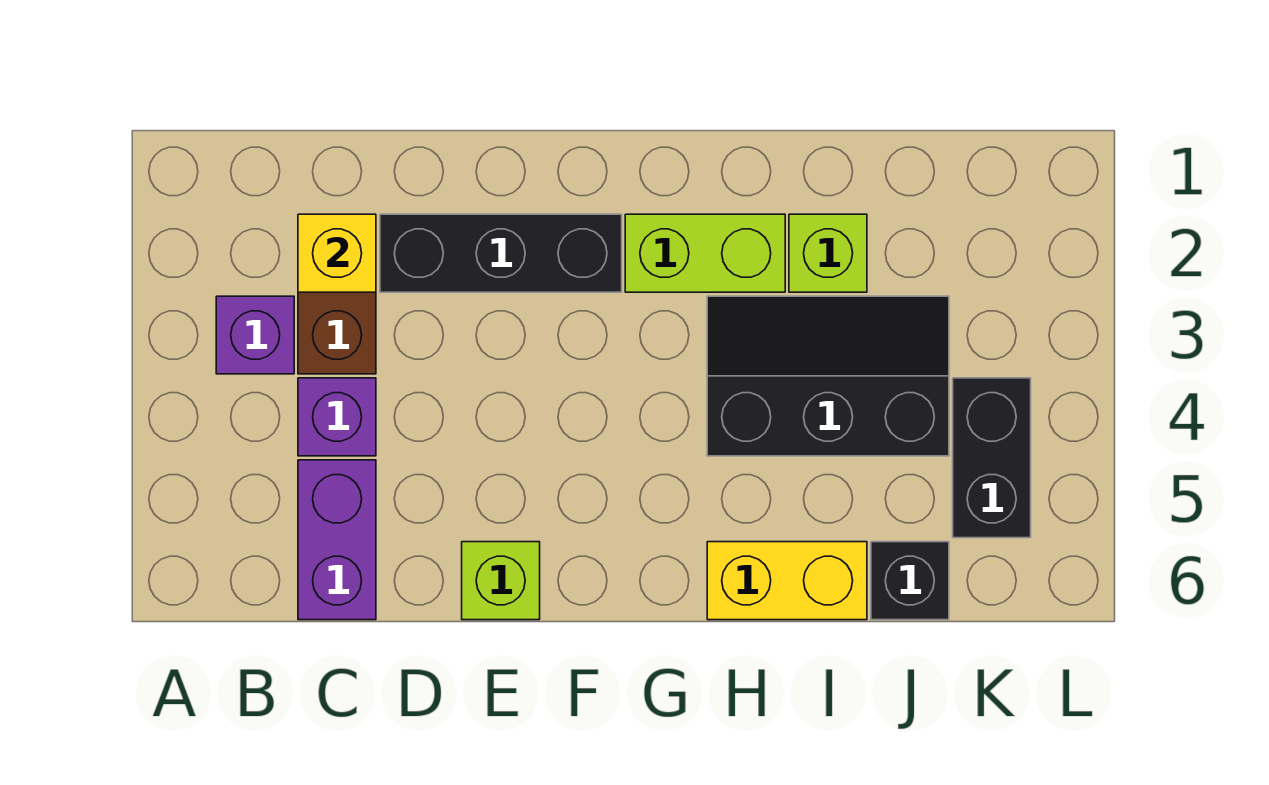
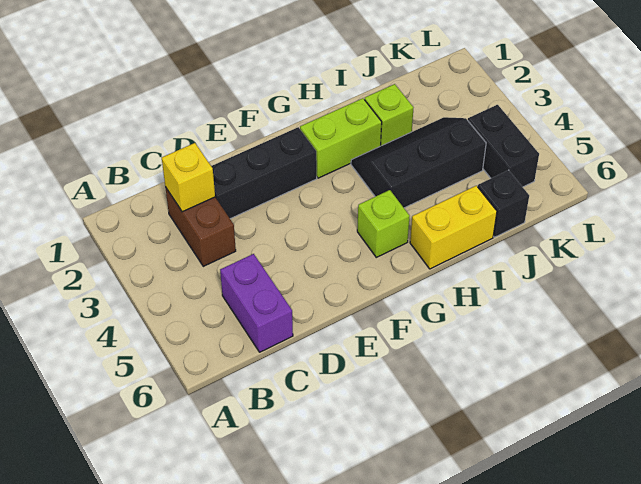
purple 1x1 brick [216,296,294,374] -> none
purple 1x1 brick [298,378,376,456] -> none
lime 1x1 brick [462,542,540,620] -> lime 1x1 brick moved to [357,190,410,257]

